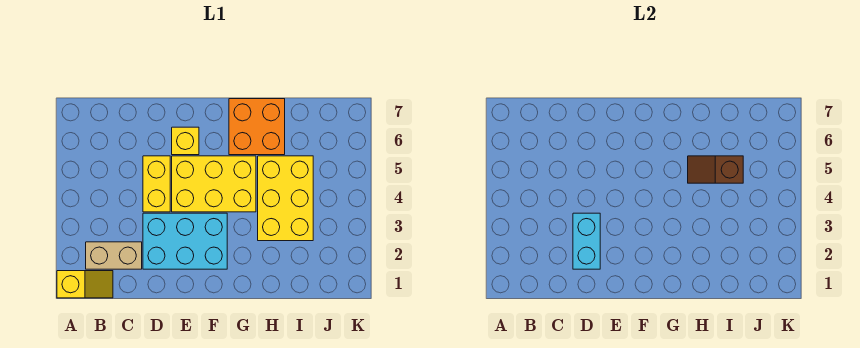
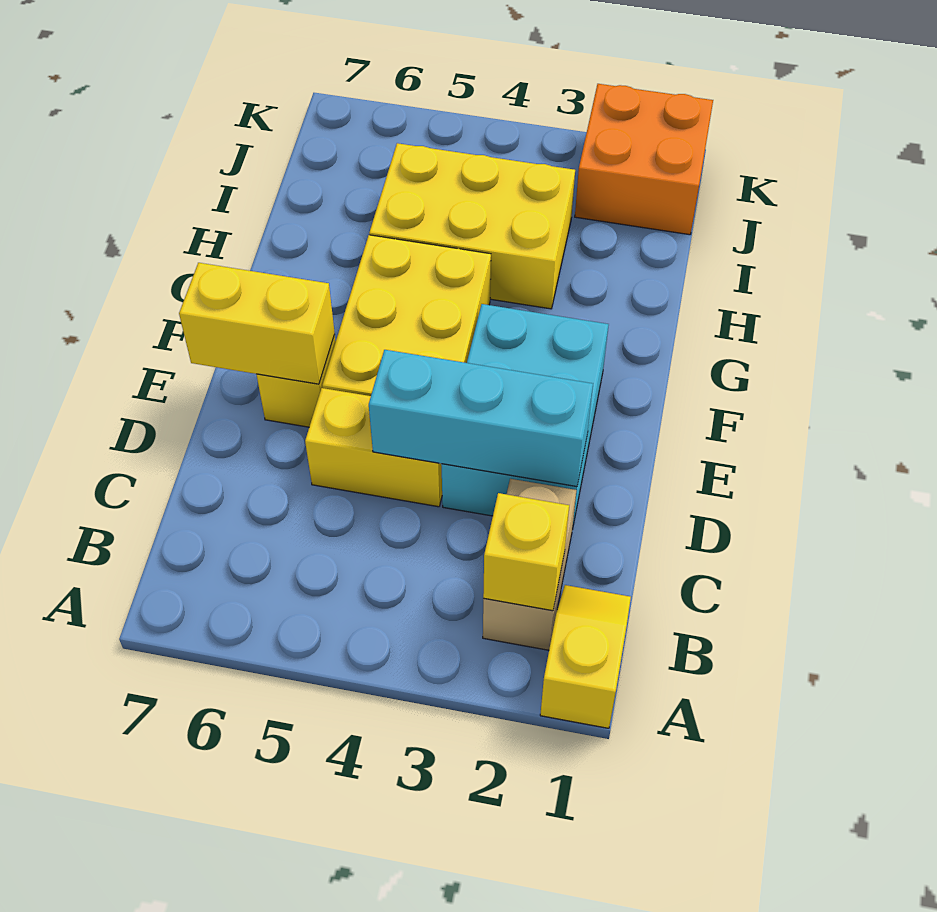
none -> yellow 1x1 brick [483,493,569,611]
cyan 1x2 brick [573,213,600,269] -> cyan 1x3 brick [369,350,593,487]
none -> yellow 1x2 brick [179,263,335,384]
orange 2x2 brick [229,99,285,155] -> orange 2x2 brick moved to [575,84,713,235]
brown 1x2 slope [688,156,743,183] -> none

